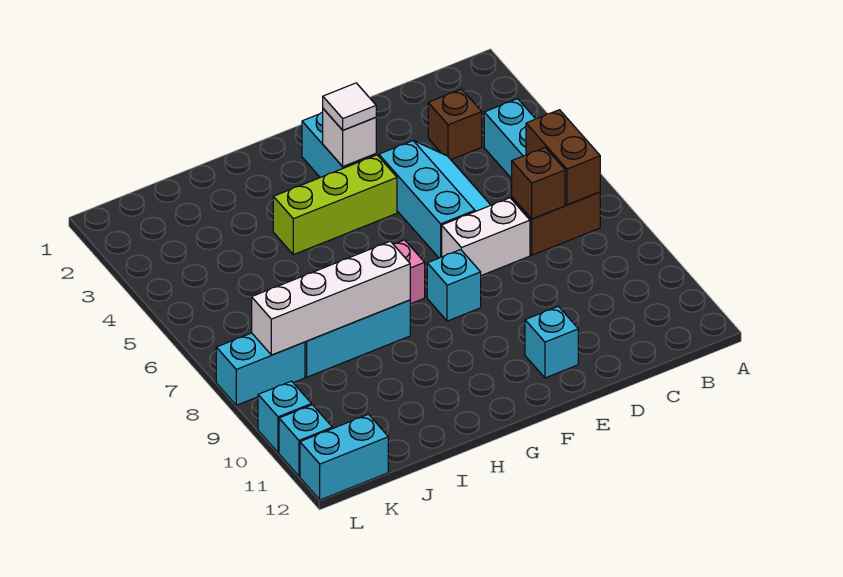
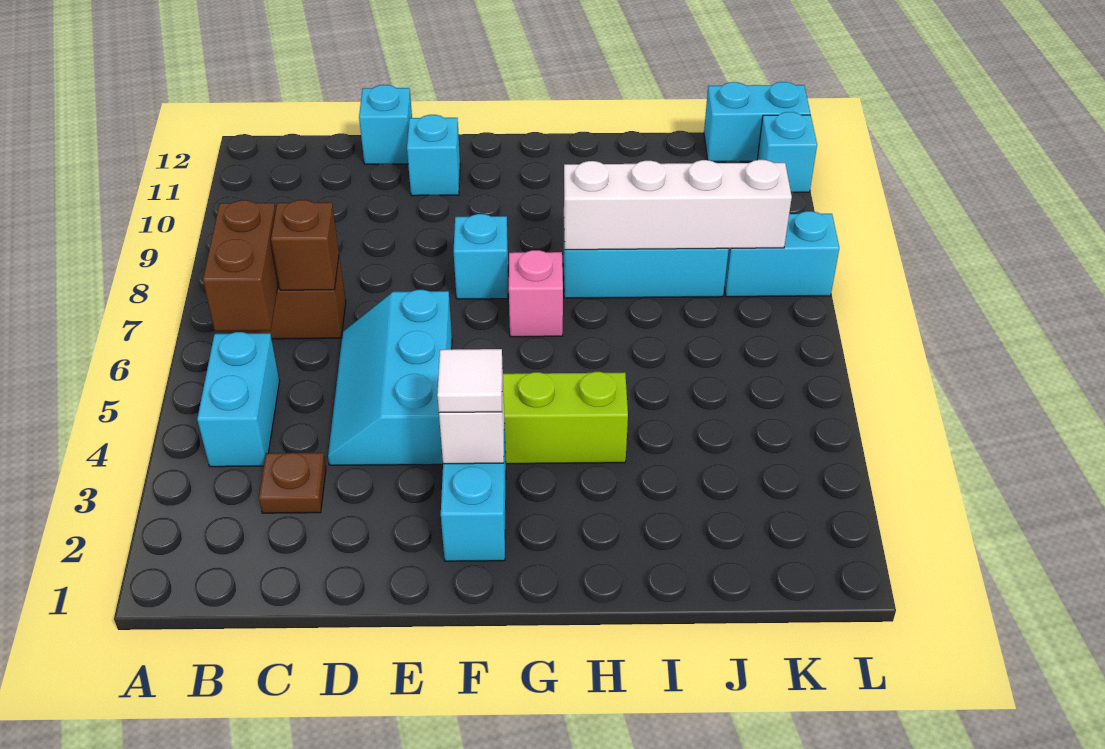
brown 1x1 brick [428,89,482,160] -> brown 1x1 plate [259,453,326,513]
white 1x2 brick [442,198,530,276] -> none
cyan 1x1 brick [258,381,311,453] -> cyan 1x1 brick moved to [359,85,412,164]

